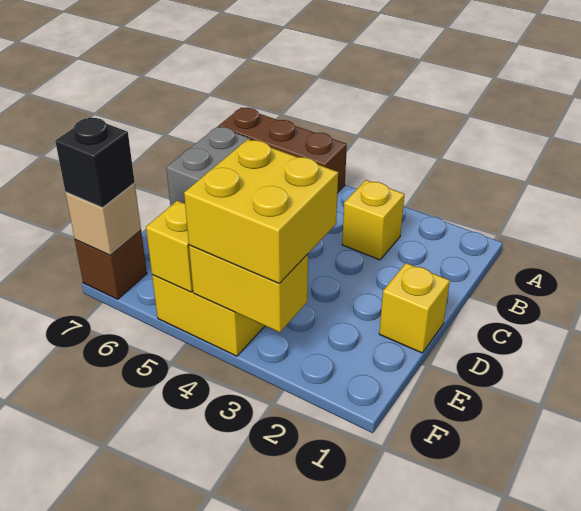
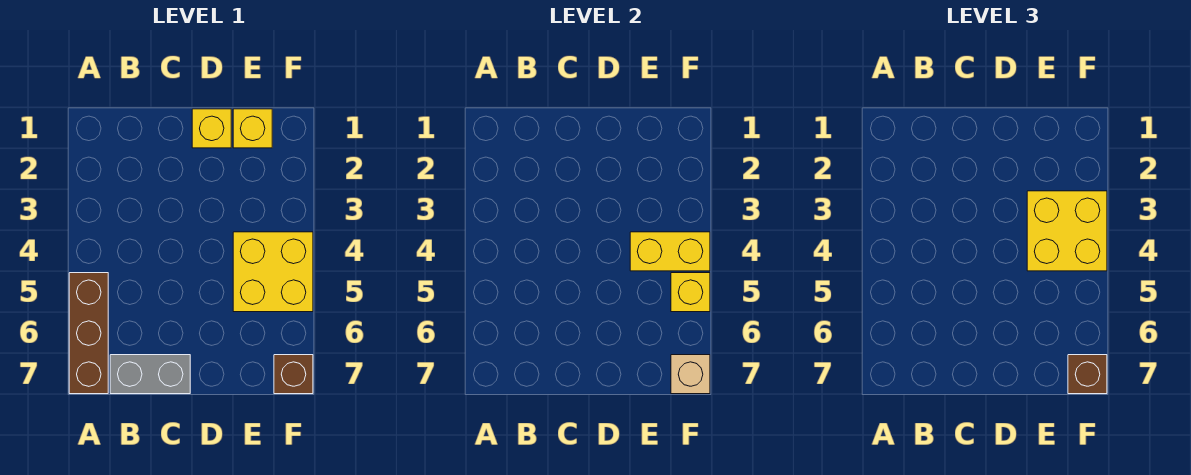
yellow 1x1 brick [342,180,405,260] -> yellow 1x1 brick moved to [233,109,272,148]
yellow 1x2 brick [189,245,308,332] -> yellow 1x2 brick turned to [630,232,710,271]
black 1x1 brick [55,117,135,208] -> brown 1x1 brick [1068,355,1107,394]

